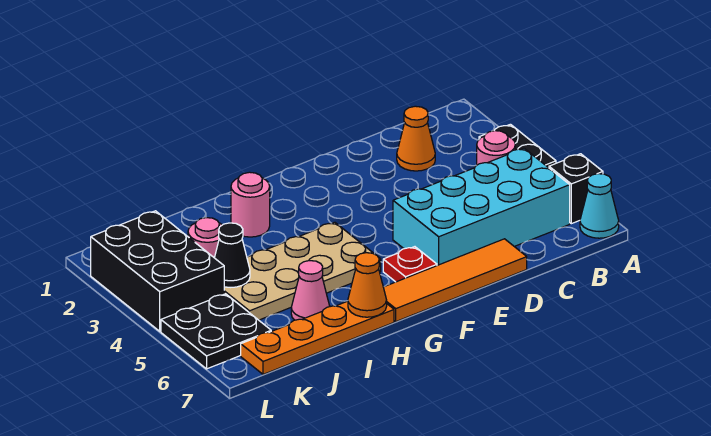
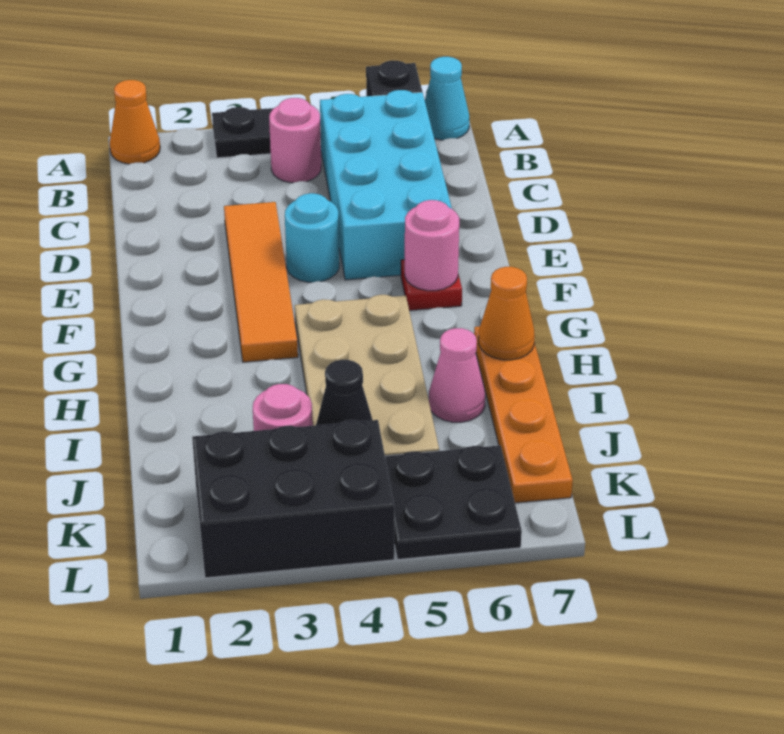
orange 1x1 cone [397,106,435,171] -> orange 1x1 cone moved to [110,80,160,164]
orange 1x4 tile [383,239,527,321] -> orange 1x4 tile moved to [224,202,298,362]
none -> cyan 1x1 round brick [285,193,339,282]
pink 1x1 round brick [231,172,270,237] -> pink 1x1 round brick moved to [405,200,459,291]

